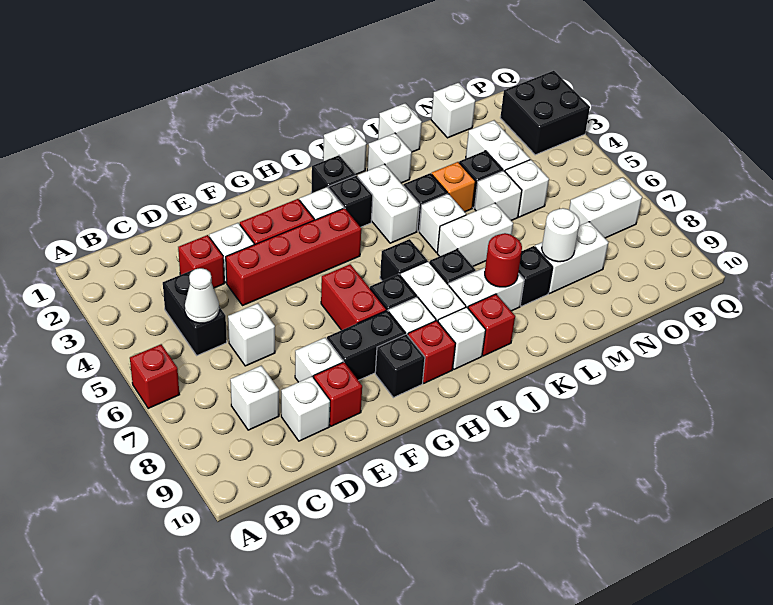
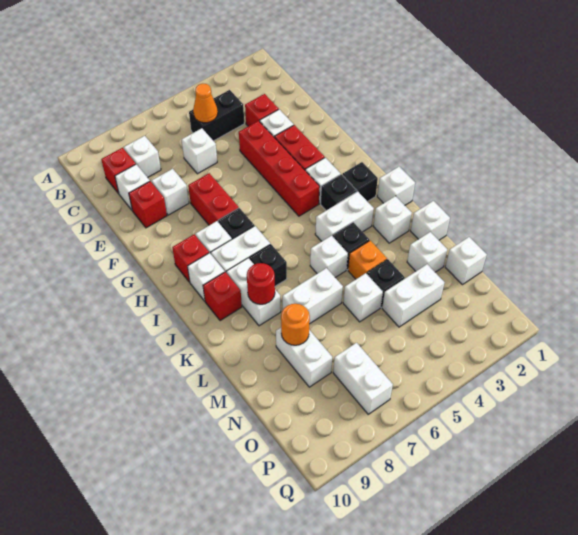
red 1x1 brick [130,344,179,409] -> red 1x1 brick moved to [101,148,136,194]
white 1x1 cone [185,268,219,323] -> orange 1x1 cone [193,84,218,123]
black 1x2 brick [327,310,405,380] -> none
red 1x2 brick [321,264,386,330] -> red 1x2 brick turned to [188,173,239,225]
black 1x1 brick [375,334,425,398] -> none
black 1x1 brick [380,239,427,281] -> none
white 1x2 brick [437,203,513,266] -> white 1x2 brick turned to [282,268,343,324]
black 1x1 brick [518,246,553,306] -> none
white 1x1 round brick [542,208,580,262] -> orange 1x1 round brick [281,304,310,345]
white 1x1 brick [505,160,549,217] -> white 1x1 brick moved to [407,232,447,272]
black 2x2 brick [500,71,590,155] -> none

